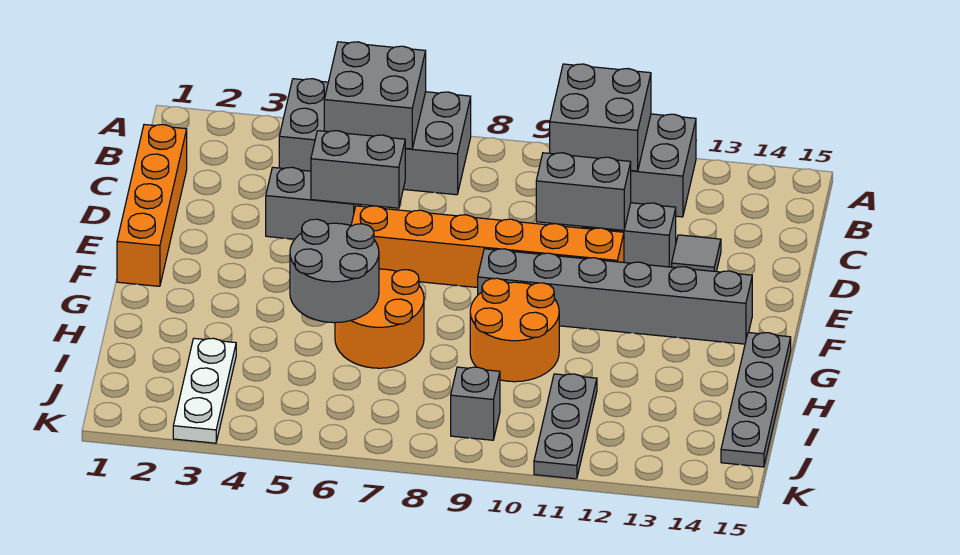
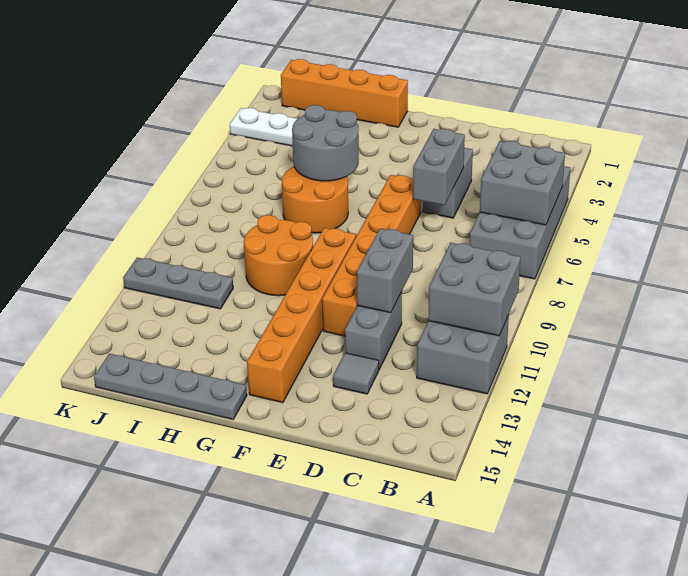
orange 1x4 brick [117,125,187,286] -> orange 1x4 brick moved to [281,59,408,127]
grey 1x6 brick [478,249,752,344] -> orange 1x6 brick [247,228,356,403]
grey 1x1 brick [451,367,500,440] -> none

